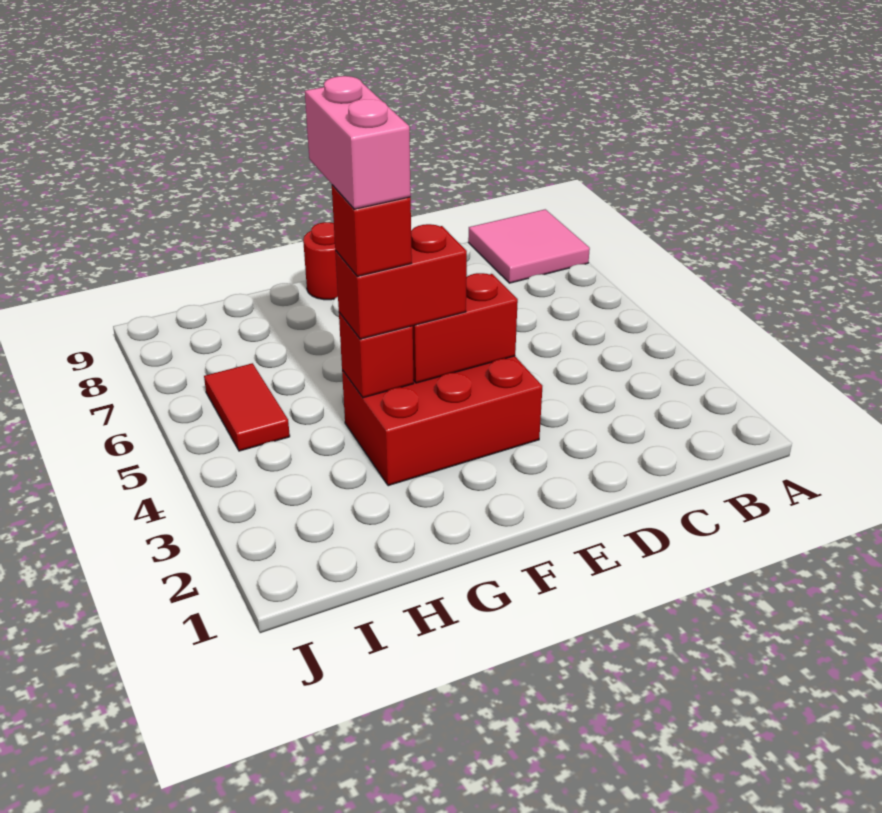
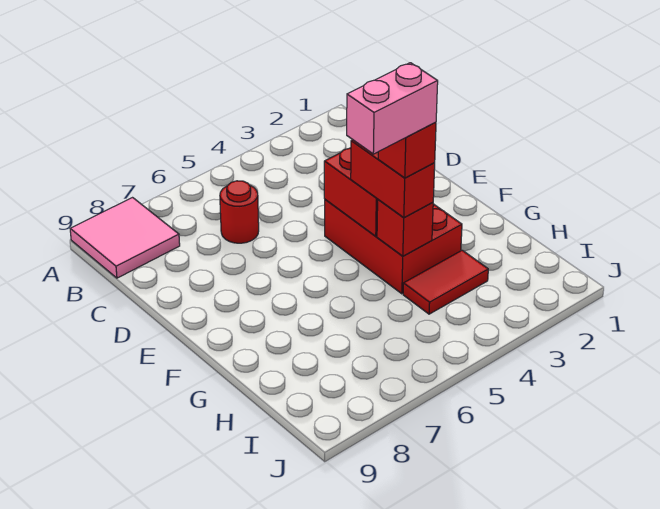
red 1x1 round brick [303,222,338,300] -> red 1x1 round brick moved to [220,181,259,243]
red 1x2 tile [204,363,290,451] -> red 1x2 tile moved to [403,250,488,314]

